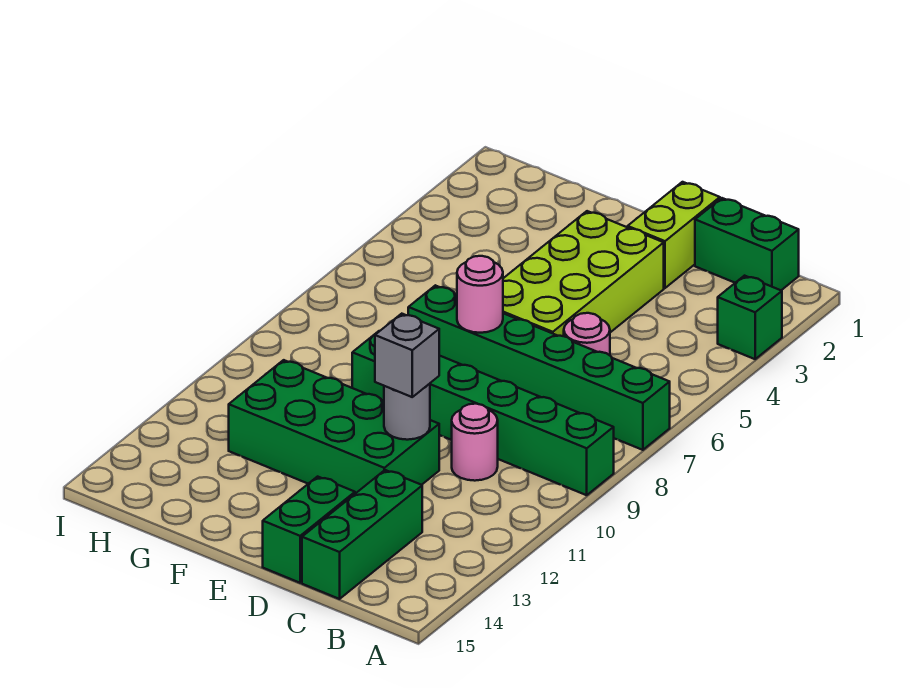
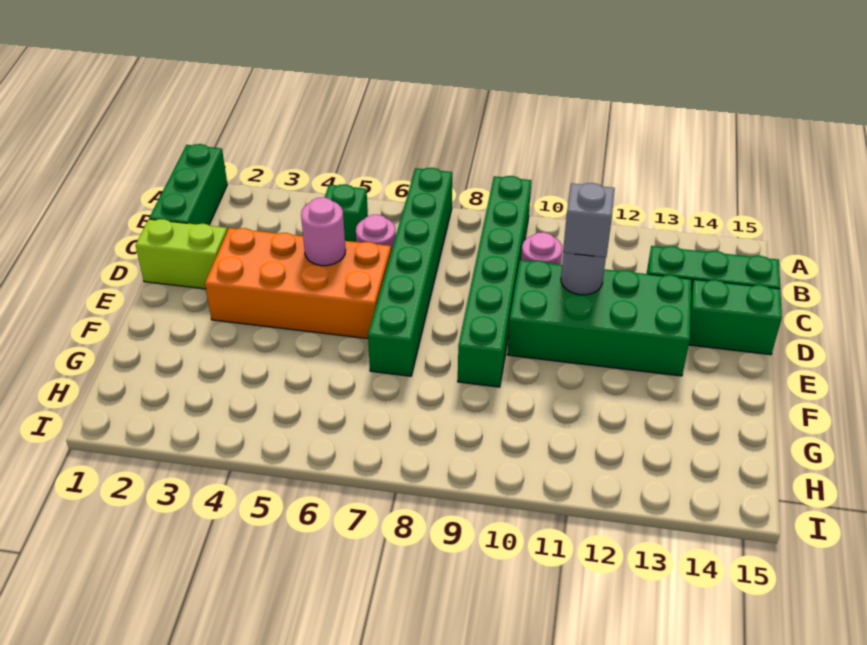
green 1x1 brick [718,276,782,359] -> green 1x1 brick moved to [325,184,368,242]
green 1x2 brick [695,198,799,290] -> green 1x3 brick [149,144,227,225]
lime 2x4 brick [503,211,664,336] -> orange 2x4 brick [205,228,391,339]
green 2x4 brick [229,360,439,494] -> green 2x4 brick turned to [507,260,691,376]
pink 1x1 round brick [457,256,503,333] -> pink 1x1 round brick moved to [301,197,346,266]

